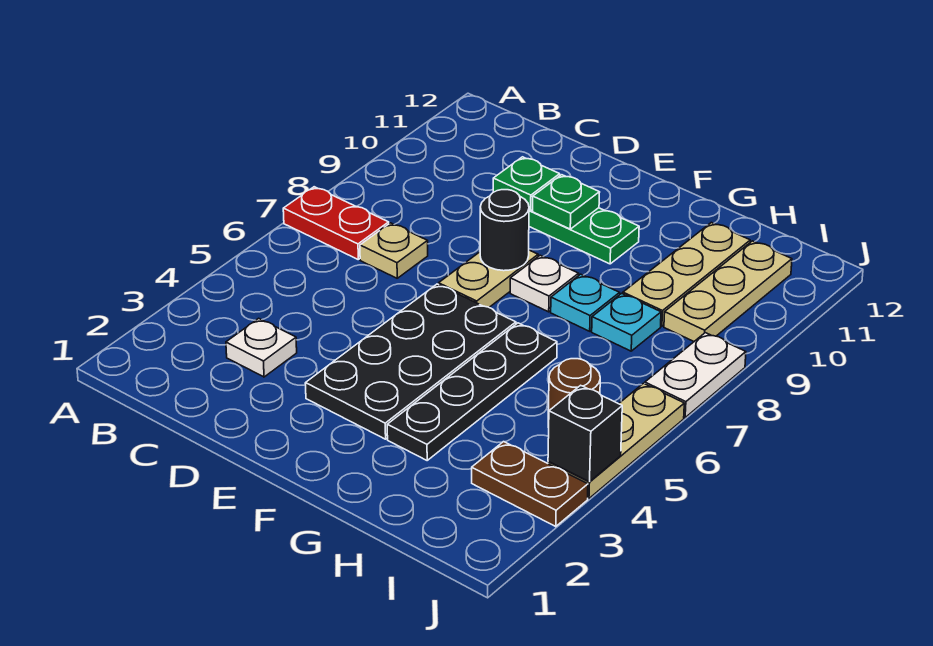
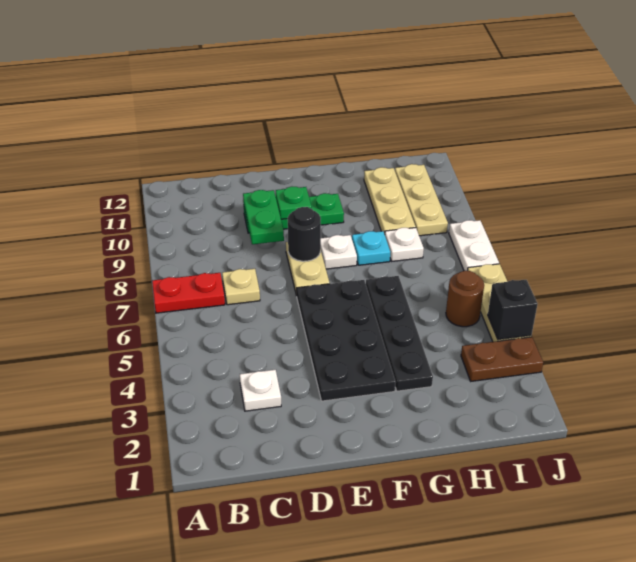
green 1x1 plate [493,157,560,211] -> green 1x2 plate [243,190,284,244]
cyan 1x1 plate [592,293,661,351] -> white 1x1 plate [385,228,424,261]

